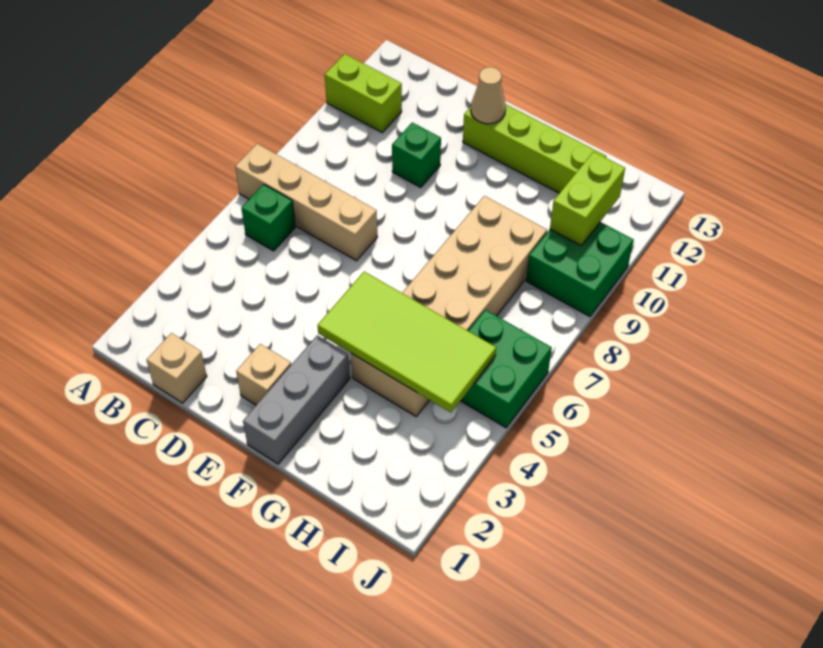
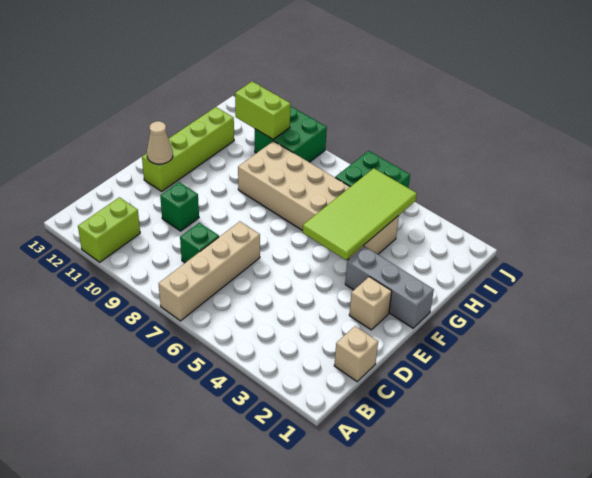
green 1x1 brick [241,184,295,251] -> green 1x1 brick moved to [180,223,219,263]

